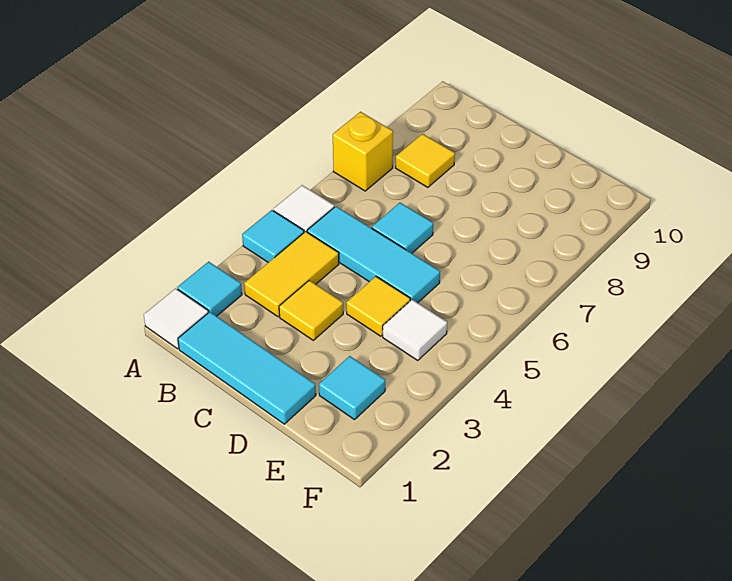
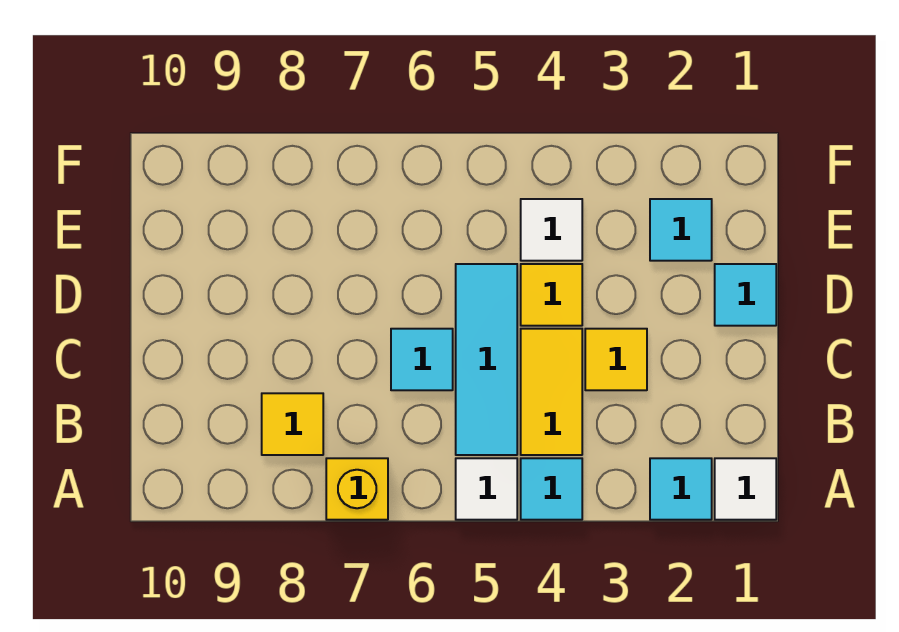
cyan 1x3 tile [178,312,316,424] -> cyan 1x1 tile [715,264,776,326]
yellow 1x2 tile [244,232,339,317] -> yellow 1x2 tile turned to [521,329,582,455]

